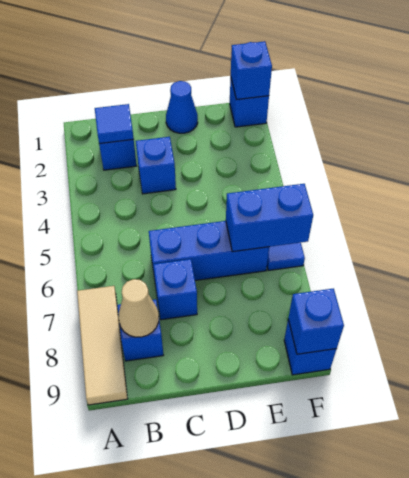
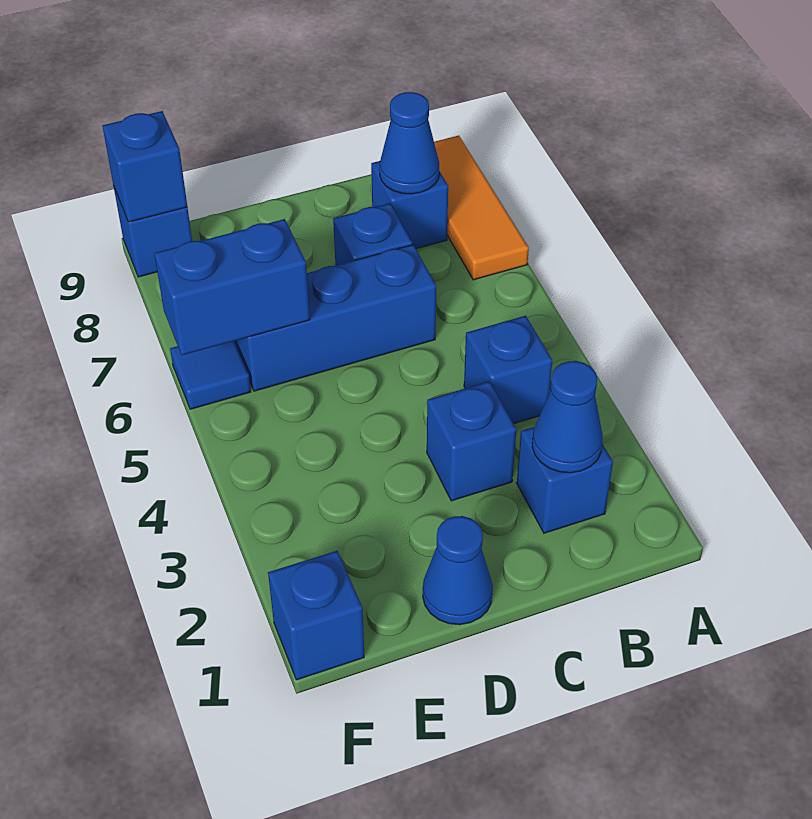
tan 1x3 tile [77,286,128,405] -> orange 1x3 tile [434,136,529,280]
blue 1x1 tile [95,104,134,144] -> blue 1x1 cone [532,361,602,473]
tan 1x1 cone [118,279,159,337] -> blue 1x1 cone [380,92,439,194]
blue 1x1 brick [231,41,272,100] -> blue 1x1 brick moved to [464,316,552,424]

